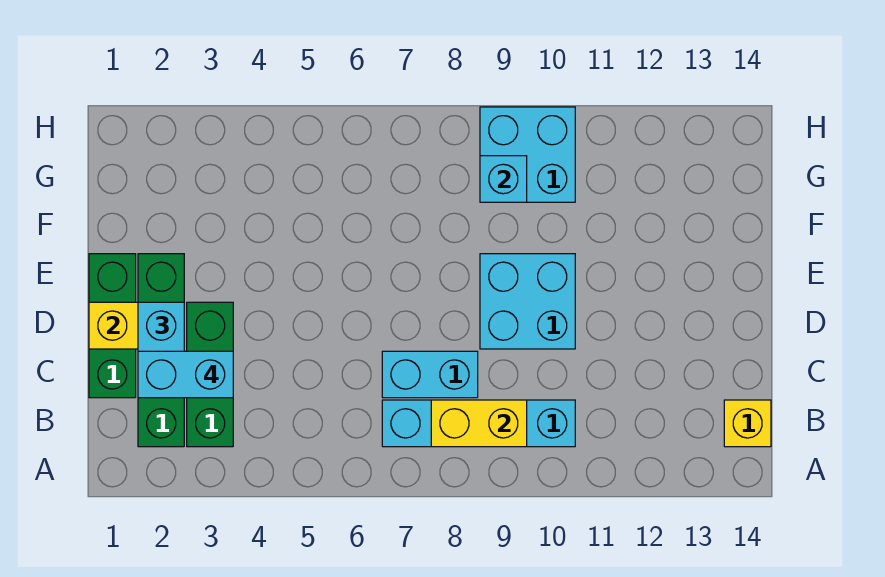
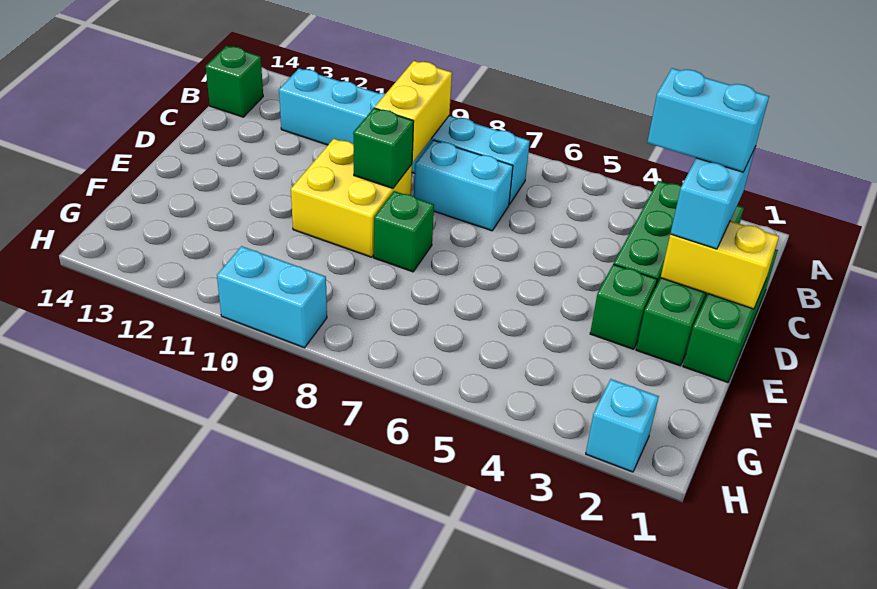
cyan 1x4 brick [382,400,575,447] -> cyan 1x6 brick [279,69,530,205]
yellow 1x2 brick [431,400,527,447] -> yellow 1x2 brick turned to [375,61,452,162]
yellow 1x1 brick [724,400,771,447] -> green 1x1 brick [206,46,263,117]
cyan 2x2 brick [480,254,575,349] -> yellow 2x2 brick [291,139,412,257]
none -> green 1x1 brick [353,108,414,188]
none -> green 1x1 brick [590,264,657,349]
none -> green 1x1 brick [374,191,434,272]
cyan 2x2 brick [480,107,575,202] -> cyan 1x2 brick [217,246,327,348]
cyan 1x1 brick [480,156,527,202] -> cyan 1x1 brick moved to [586,379,659,472]

